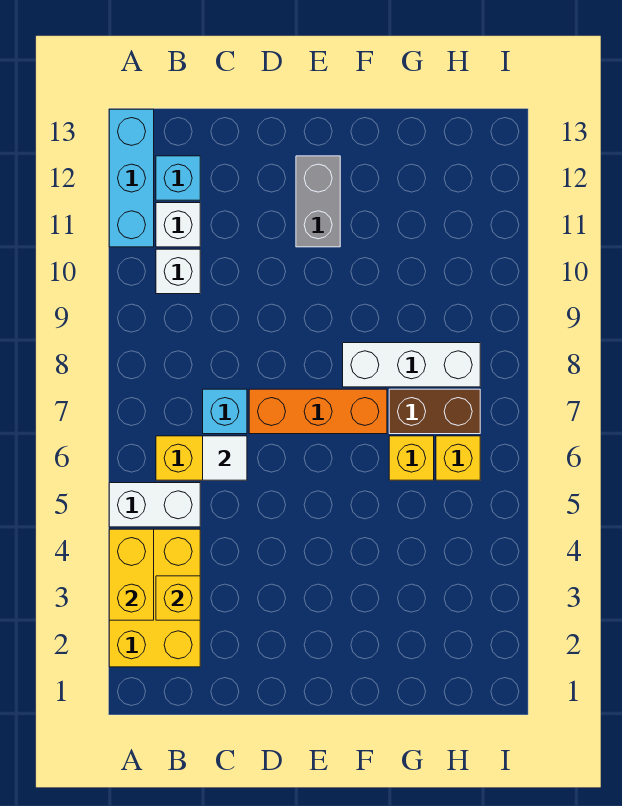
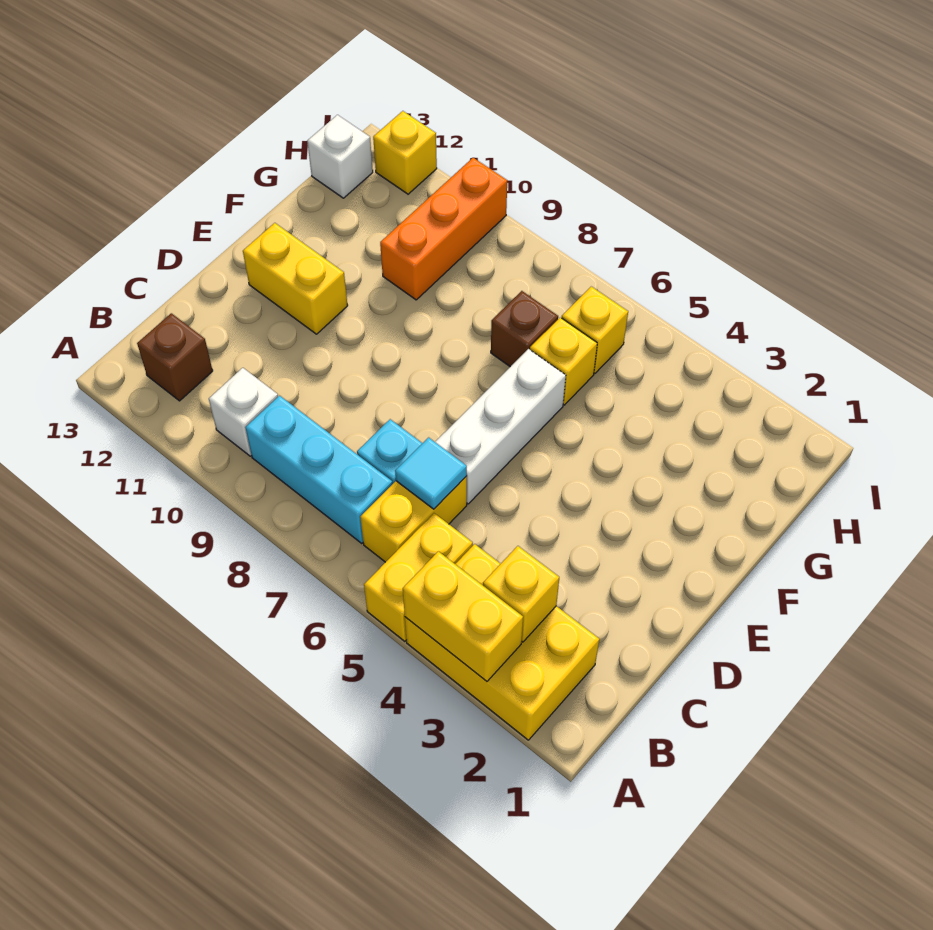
white 1x2 brick [109,483,200,527] -> yellow 1x2 brick [364,513,473,641]
cyan 1x3 brick [109,109,154,247] -> cyan 1x3 brick moved to [246,396,392,543]
white 1x1 brick [156,203,200,247] -> white 1x1 brick moved to [307,115,373,198]
cyan 1x1 brick [156,156,200,200] -> brown 1x1 brick [137,313,213,401]
white 1x1 tile [203,436,247,480] -> cyan 1x1 tile [395,438,467,509]
orange 1x3 brick [249,389,387,434] -> orange 1x3 brick moved to [380,158,507,300]
grey 1x2 brick [296,156,340,247] -> yellow 1x2 brick [243,223,348,334]
white 1x3 brick [343,343,480,387] -> white 1x3 brick moved to [435,349,566,504]
brown 1x2 brick [389,389,480,434] -> brown 1x1 brick [491,291,558,367]
none -> yellow 1x1 brick [373,111,437,194]

